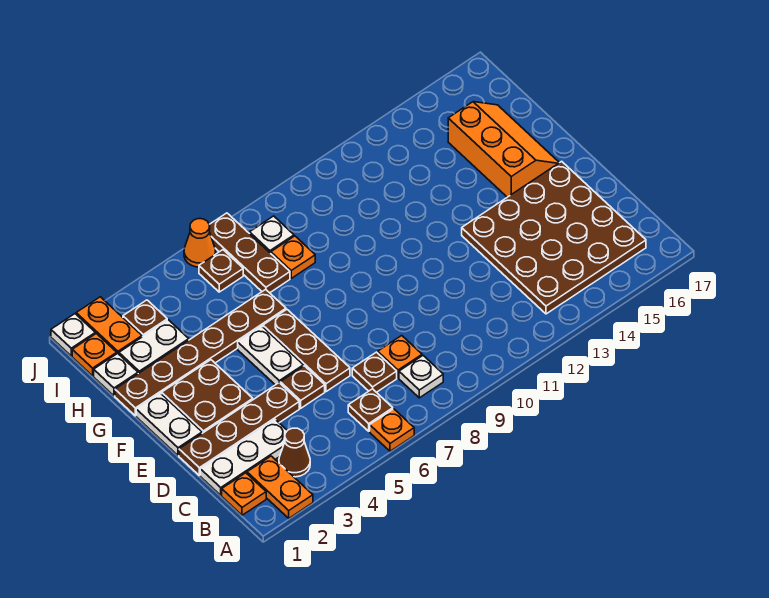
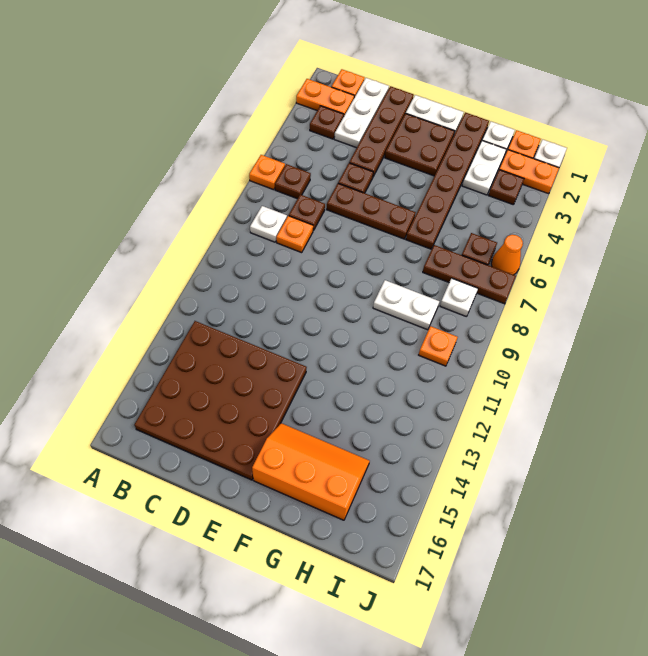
brown 1x1 cone [279,428,310,477] -> brown 1x1 plate [310,106,344,139]
white 1x2 plate [238,326,303,385] -> white 1x2 plate moved to [373,280,439,330]
orange 2x3 slope [448,102,559,197] -> orange 2x3 slope turned to [252,423,370,520]
orange 1x1 plate [271,236,315,278] -> orange 1x1 plate moved to [419,326,458,366]

